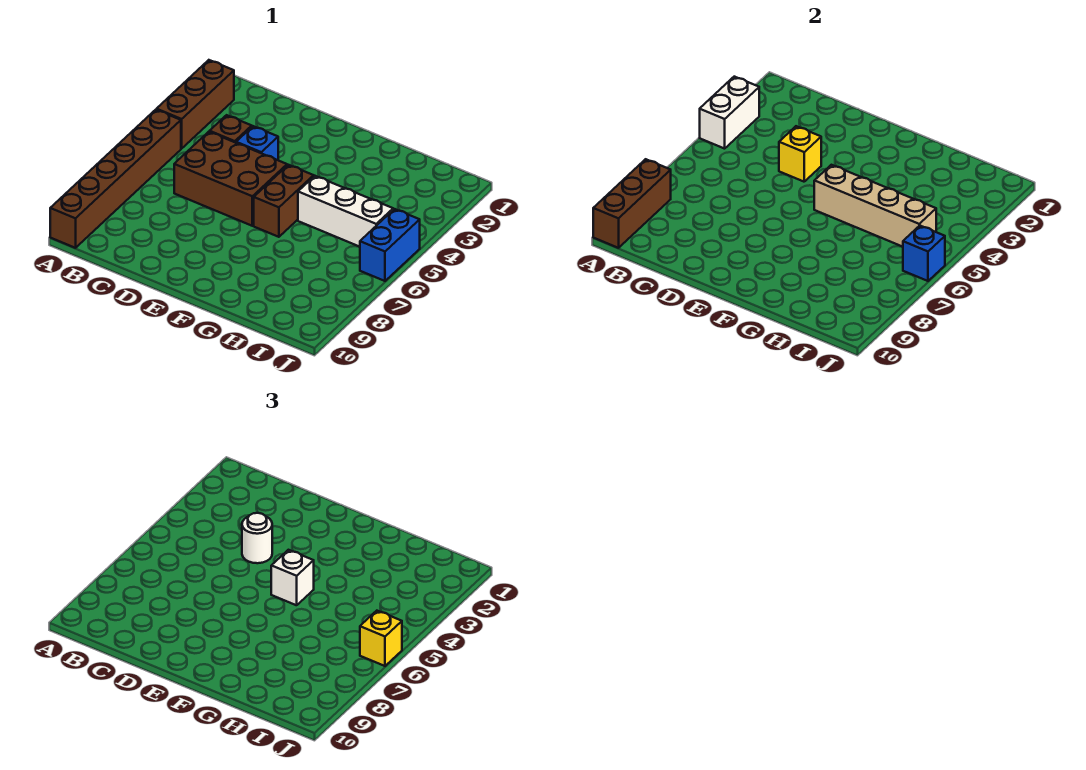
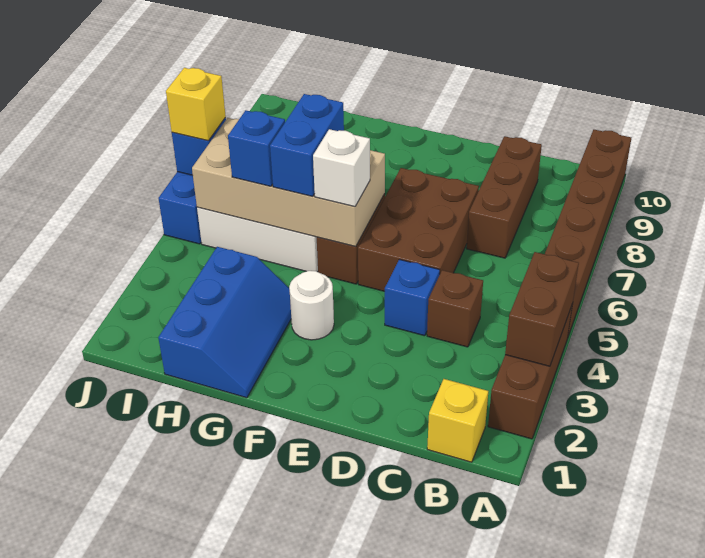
white 1x2 brick [700,77,759,149] -> brown 1x2 brick [505,252,579,366]
brown 1x3 brick [593,159,671,248] -> brown 1x3 brick moved to [467,136,542,258]
brown 2x3 brick [174,132,287,226] -> brown 2x3 brick turned to [358,168,479,291]
yellow 1x1 brick [779,126,821,182] -> yellow 1x1 brick moved to [427,379,488,462]
white 1x1 round brick [242,513,272,563] -> white 1x1 round brick moved to [289,271,334,340]
tan 1x4 brick [814,165,936,247] -> tan 2x4 brick [192,118,385,246]
none -> blue 2x3 slope [158,247,291,398]
none -> blue 1x2 brick [270,94,344,196]
none -> blue 1x1 brick [228,110,285,186]

